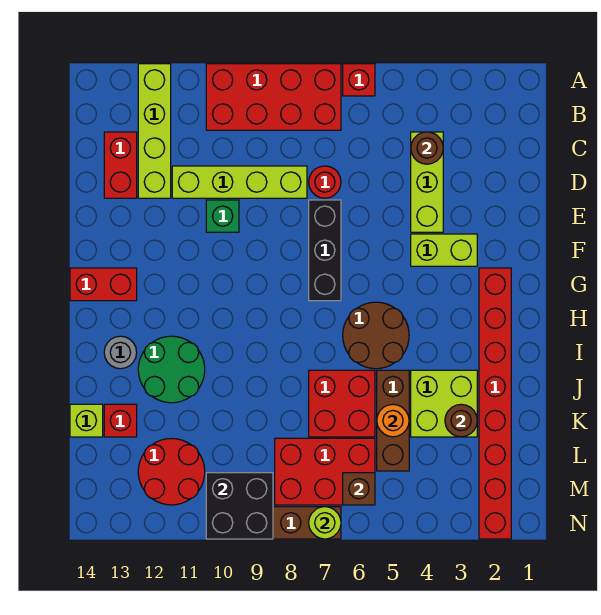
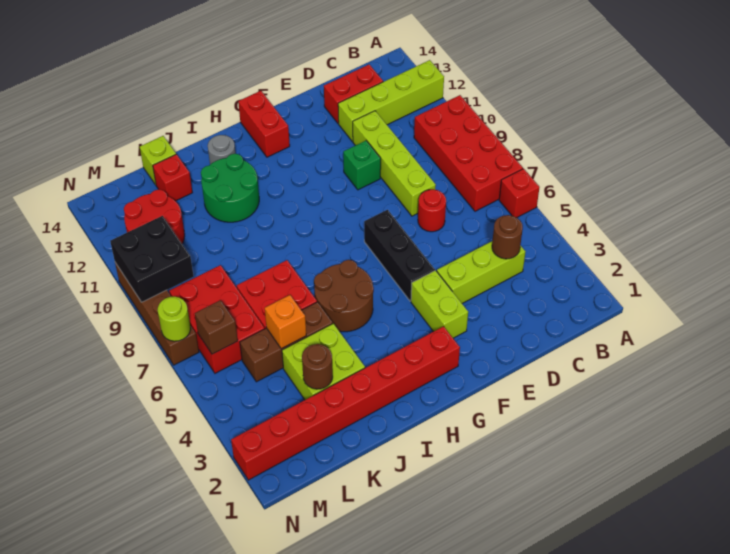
black 1x3 brick [309,200,341,301] -> black 1x3 brick turned to [364,210,435,301]
orange 1x1 round brick [377,404,409,437] -> orange 1x1 brick [265,295,306,349]

